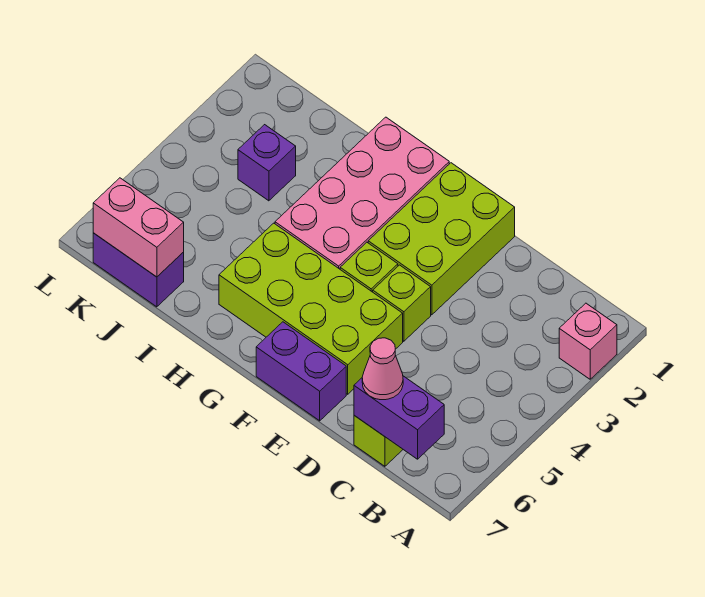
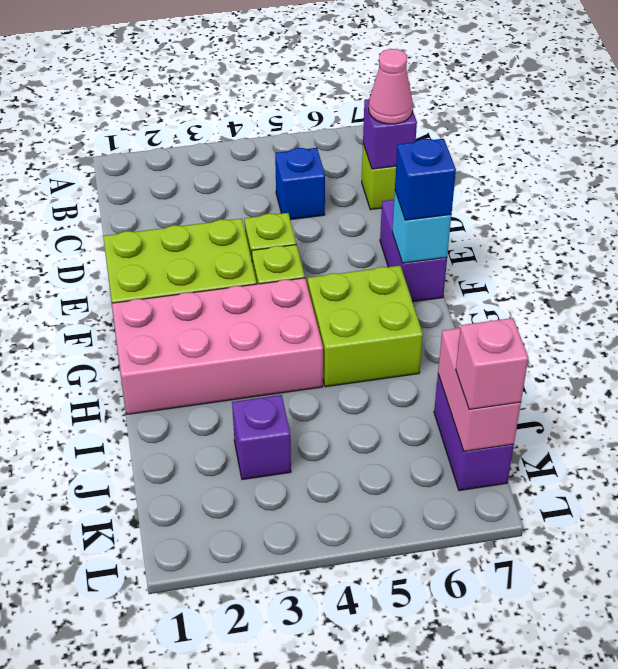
pink 1x1 brick [559,303,617,379] -> pink 1x1 brick moved to [456,318,528,410]
purple 1x2 brick [354,376,444,459] -> purple 1x1 brick [363,99,417,169]
none -> blue 1x1 brick [275,148,325,220]
lime 2x4 brick [219,223,403,394] -> lime 2x2 brick [308,266,423,387]
none -> cyan 1x1 brick [392,191,451,263]
none -> blue 1x1 brick [395,139,456,220]

